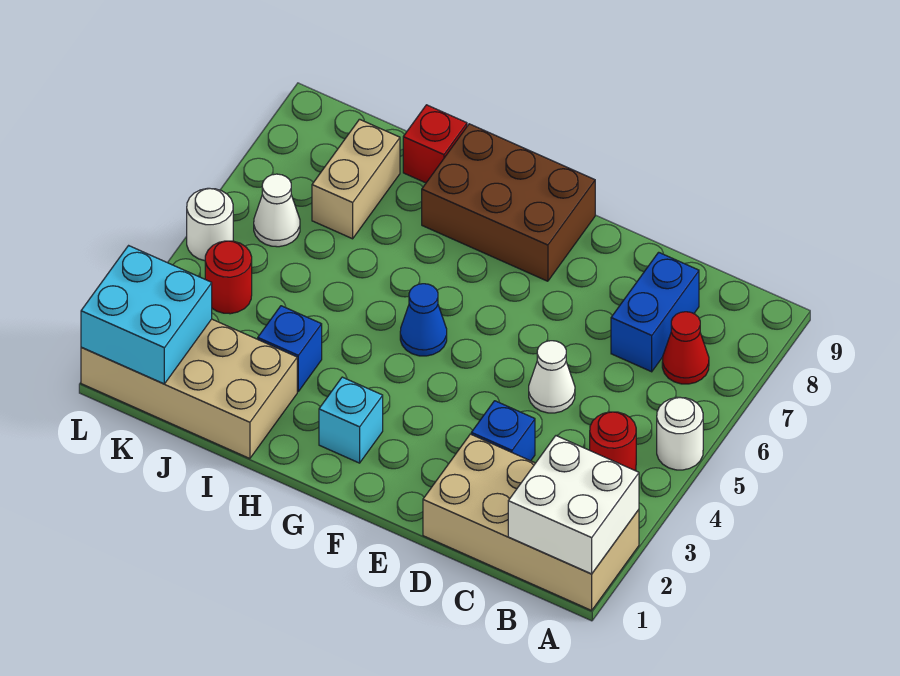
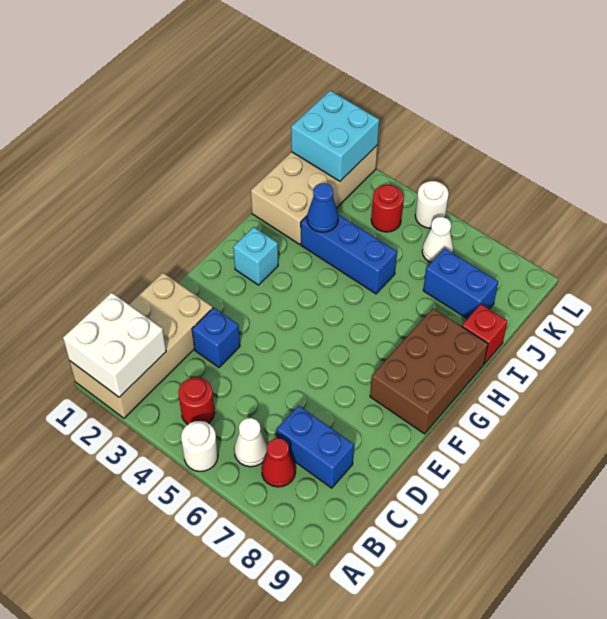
white 1x1 cone [529,341,575,413] -> white 1x1 cone moved to [234,418,267,467]
blue 1x1 cone [400,284,447,356] -> blue 1x1 cone moved to [307,183,338,232]
blue 1x1 brick [258,306,322,391] -> blue 1x3 brick [301,215,397,294]
tan 1x2 brick [312,119,400,239] -> blue 1x2 brick [423,248,498,319]

